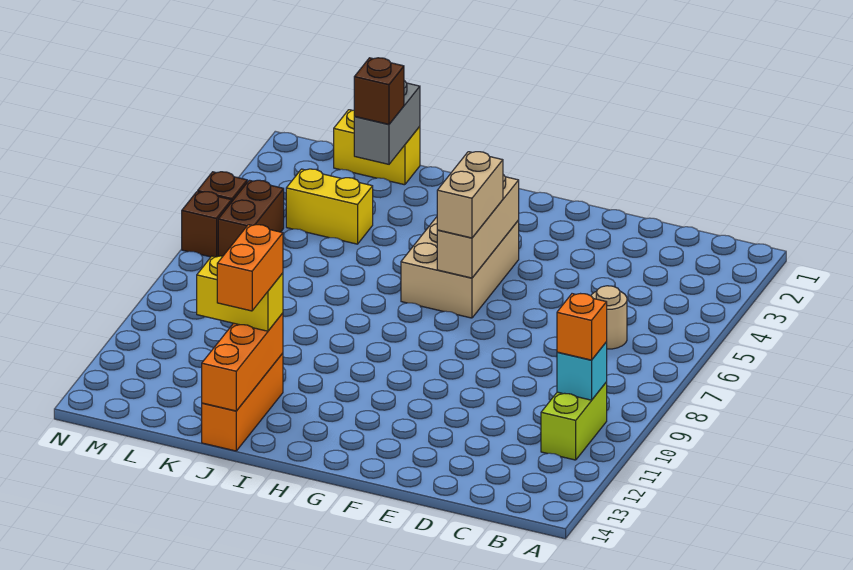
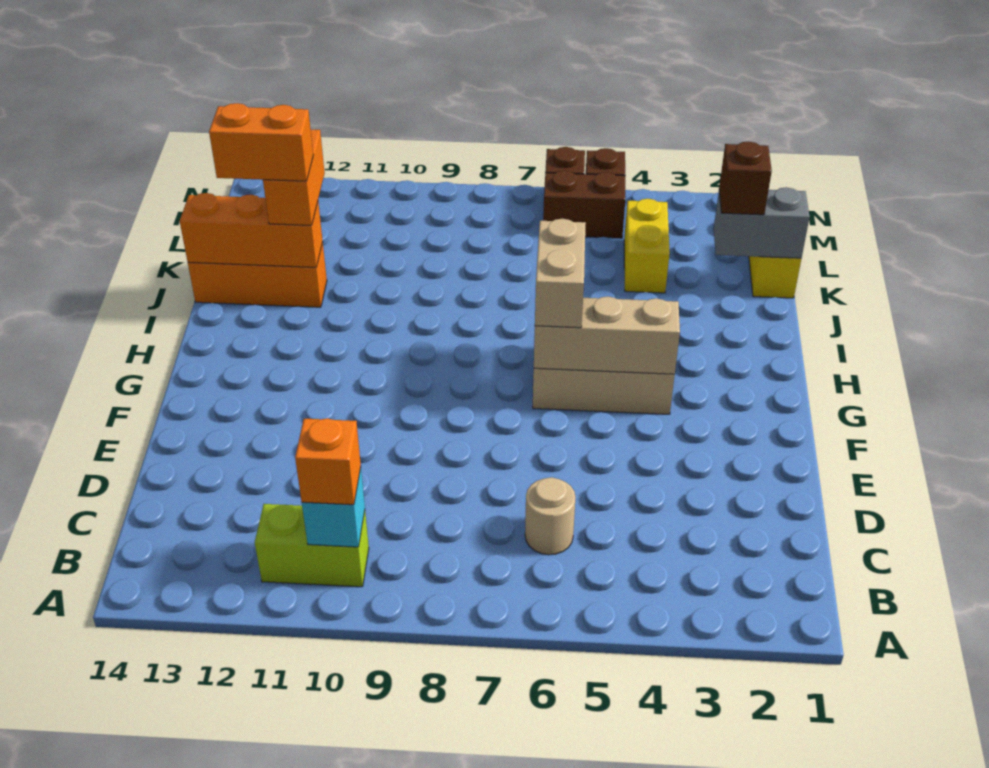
tan 1x2 brick [437,152,503,238] -> tan 1x2 brick turned to [535,219,586,328]
yellow 1x2 brick [197,256,283,331] -> orange 1x2 brick [263,130,325,225]

